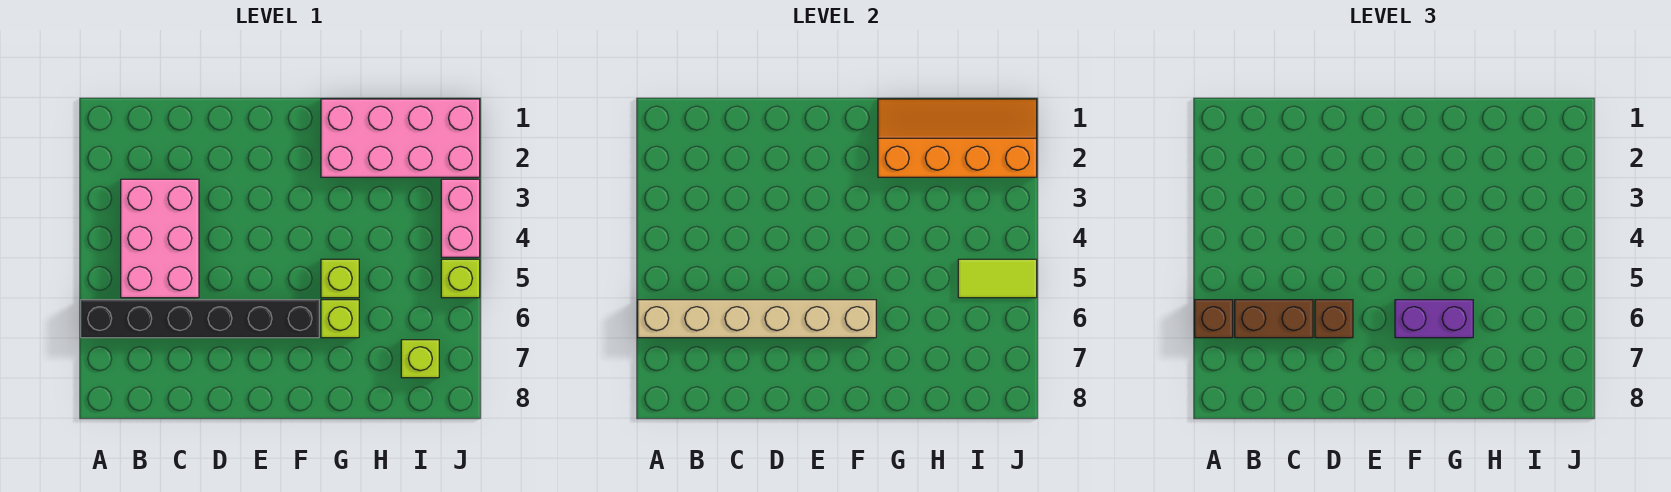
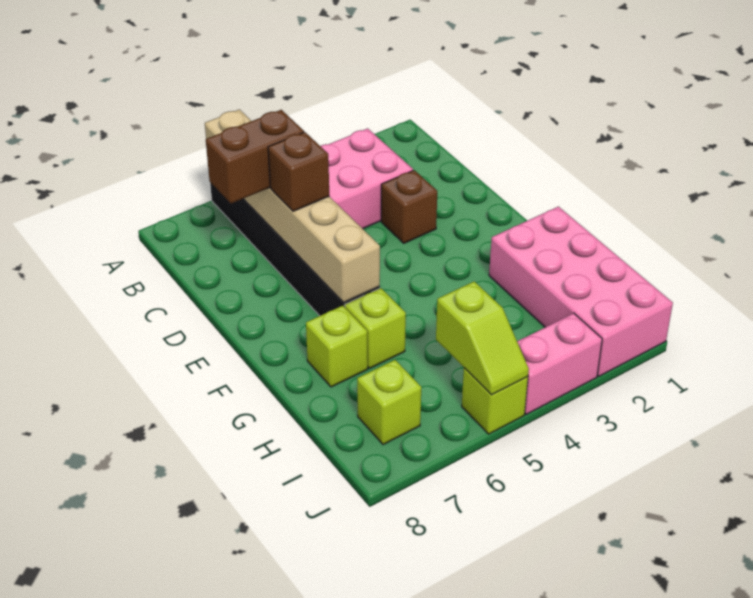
brown 1x1 brick [1195,300,1233,338] -> brown 1x1 brick moved to [381,170,437,243]
brown 1x2 brick [1235,300,1313,338] -> brown 1x2 brick turned to [206,110,304,203]
purple 1x2 brick [1395,300,1473,338] -> none
orange 2x4 slope [878,99,1037,177] -> none
lime 1x1 brick [321,259,359,298] -> lime 1x1 brick moved to [306,306,368,387]
lime 1x2 tile [958,259,1037,298] -> lime 1x2 slope [436,281,529,395]

